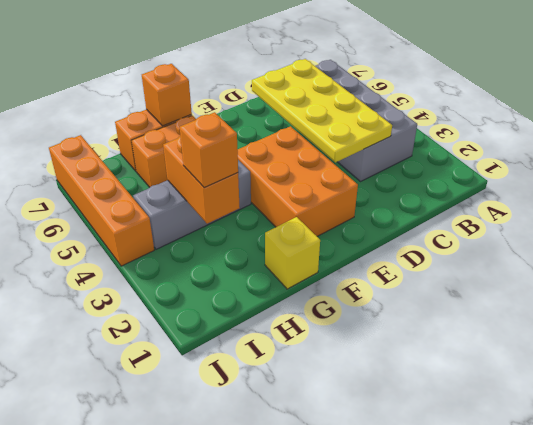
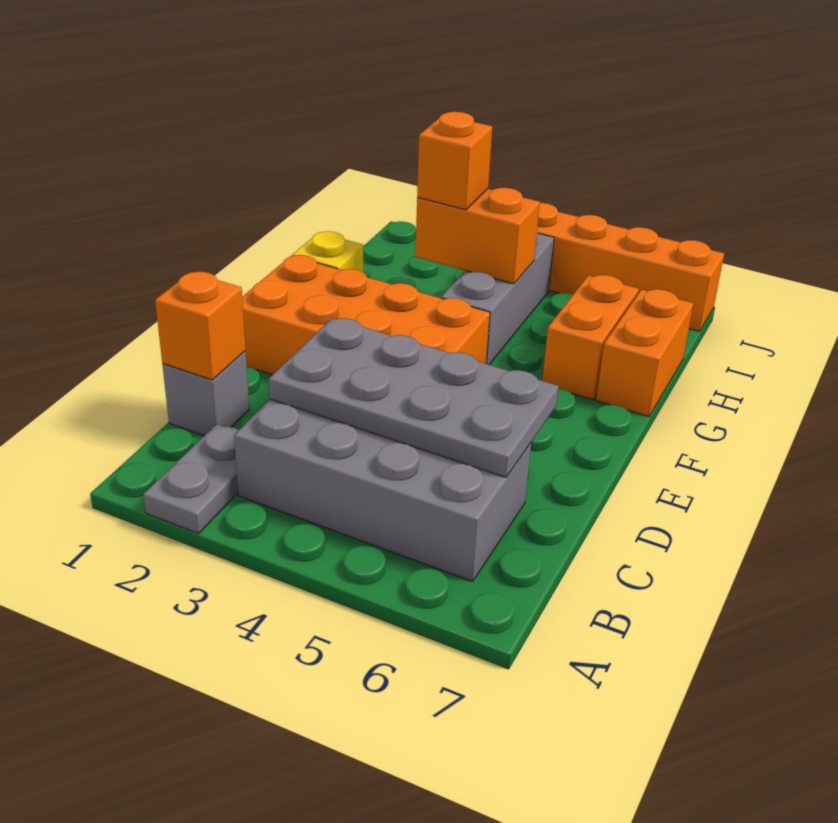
none -> grey 1x2 plate [143,424,238,534]
none -> grey 1x1 brick [162,351,249,436]
yellow 2x4 plate [252,59,392,162] -> grey 2x4 plate [269,318,559,477]
orange 2x3 brick [238,126,358,236] -> orange 2x4 brick [242,255,490,375]
orange 1x1 brick [142,64,192,126] -> orange 1x1 brick moved to [155,272,246,380]

